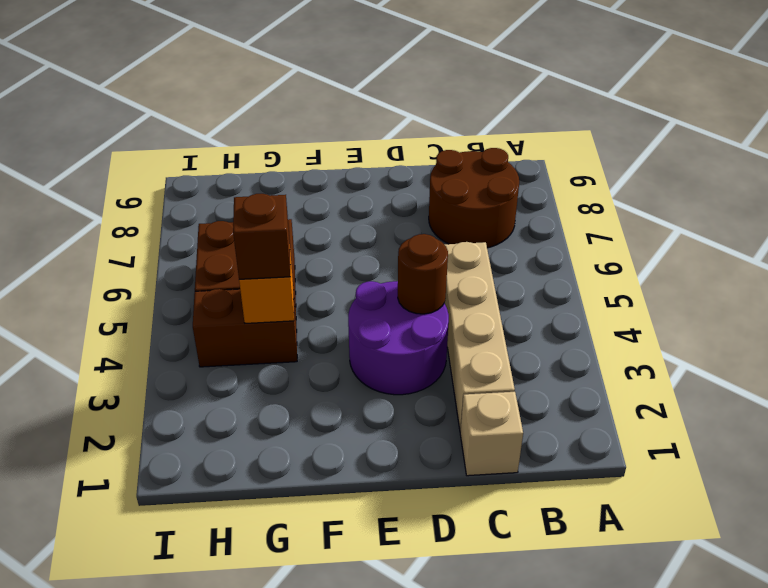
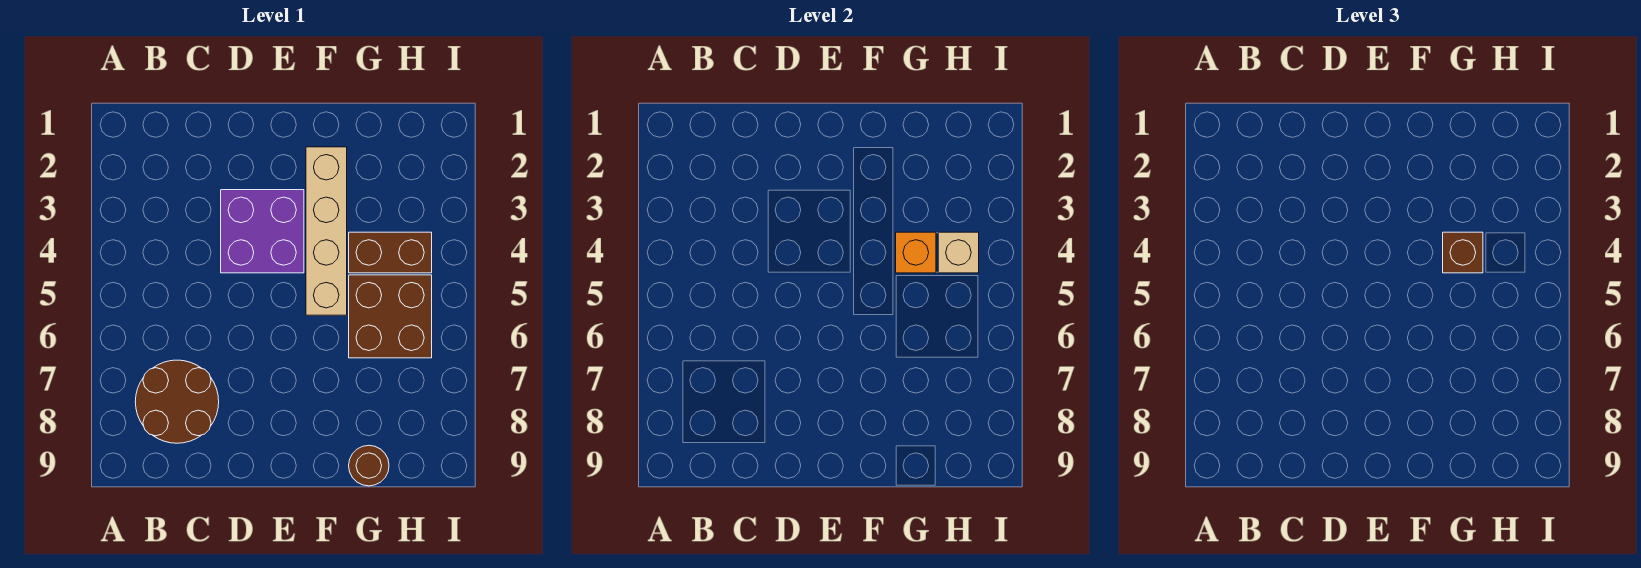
tan 1x1 brick [460,392,523,476] -> tan 1x1 brick moved to [938,232,979,273]
tan 1x4 brick [444,242,515,432] -> tan 1x4 brick moved to [306,147,347,315]
purple 2x2 round brick [348,281,449,395] -> purple 2x2 brick [221,190,304,273]
brown 1x1 round brick [398,234,448,314] -> brown 1x1 round brick moved to [349,445,389,486]

